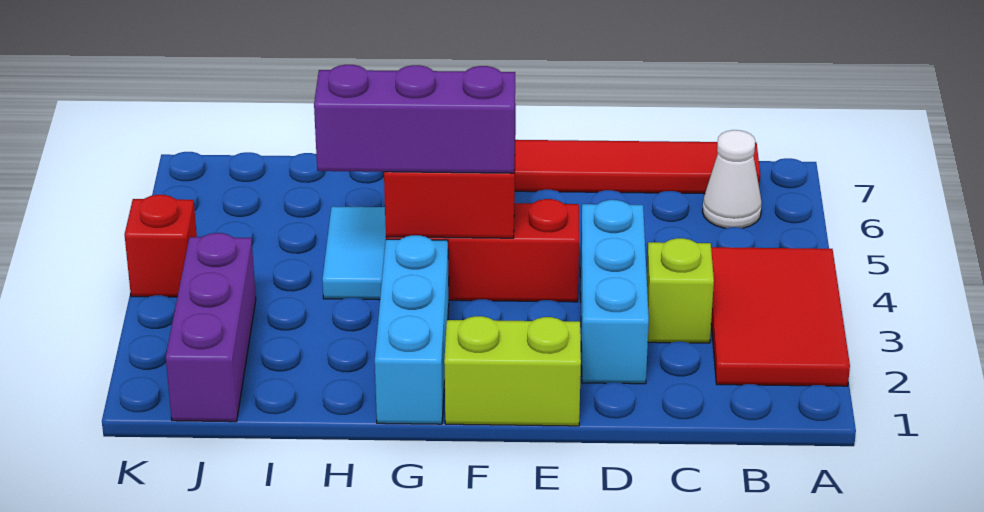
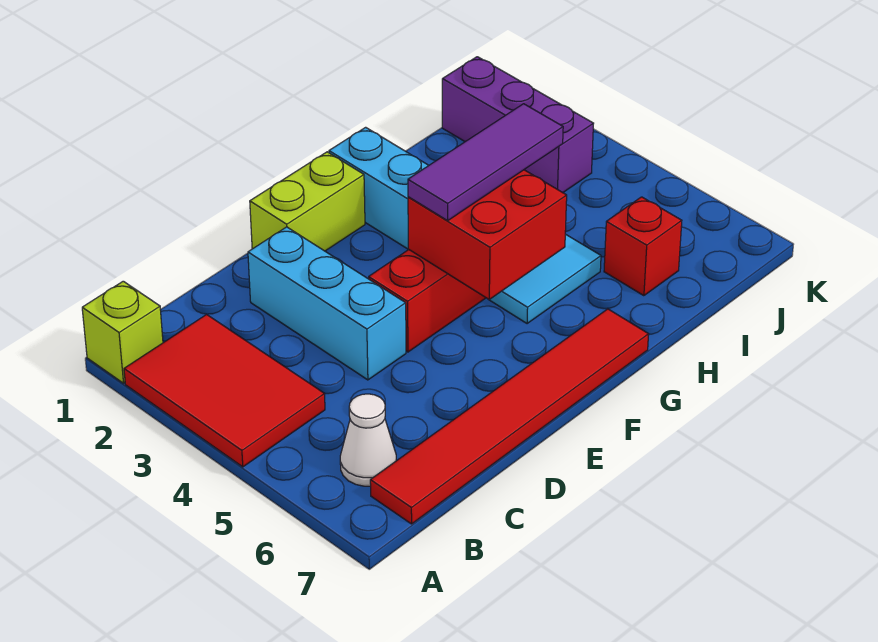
lime 1x1 brick [647,238,714,343] -> lime 1x1 brick moved to [82,281,163,383]
purple 1x3 brick [314,65,515,173] -> purple 1x3 tile [408,104,563,221]
cyan 1x2 tile [322,206,386,300] -> cyan 1x2 tile turned to [489,234,601,324]
red 1x1 brick [124,195,197,297] -> red 1x1 brick moved to [604,197,682,296]

